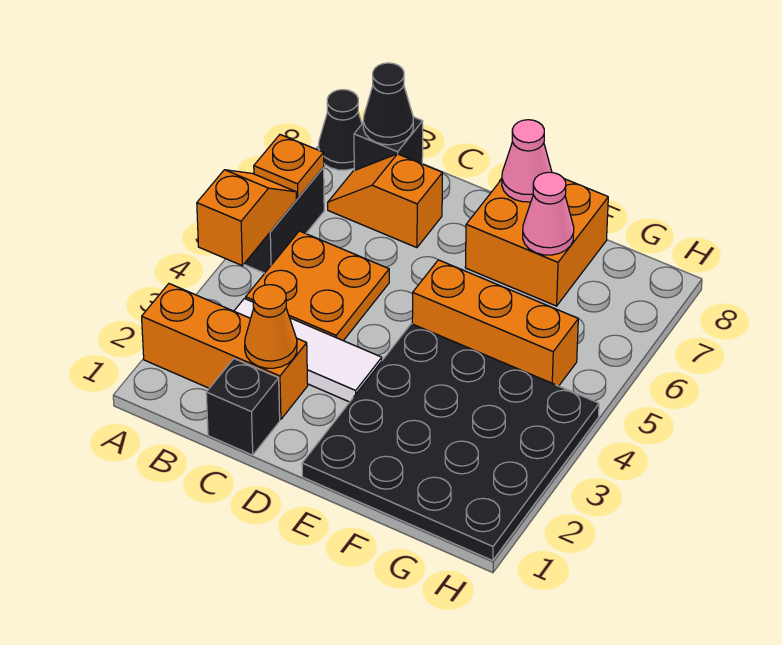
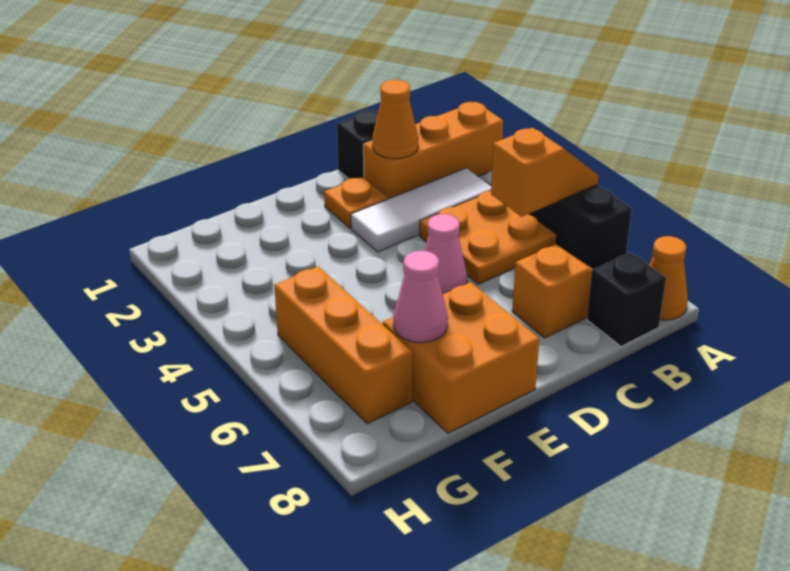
orange 1x2 slope [197,170,296,266] -> orange 1x2 slope turned to [491,128,599,217]
orange 1x1 plate [254,135,324,198] -> orange 1x1 plate moved to [324,177,388,228]
black 1x1 cone [318,90,362,170] -> orange 1x1 cone [649,236,688,320]
black 1x1 cone [363,63,413,145] -> none
black 4x4 plate [302,324,599,561] -> none
orange 1x3 brick [412,260,578,386] -> orange 1x3 brick turned to [274,266,412,424]
pink 1x1 cone [502,120,552,202] -> pink 1x1 cone moved to [424,214,467,294]

